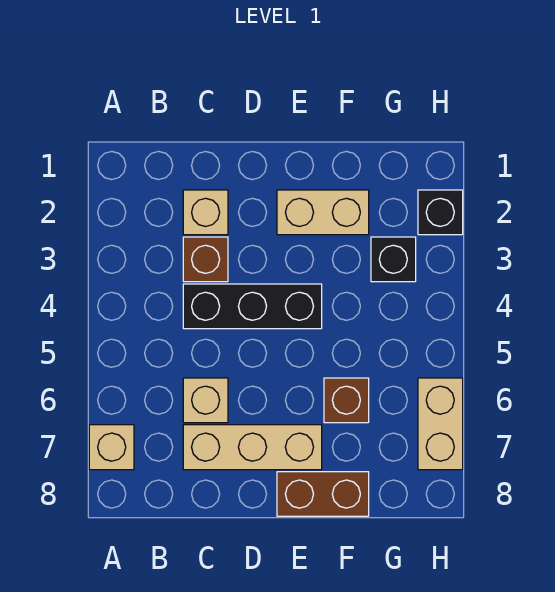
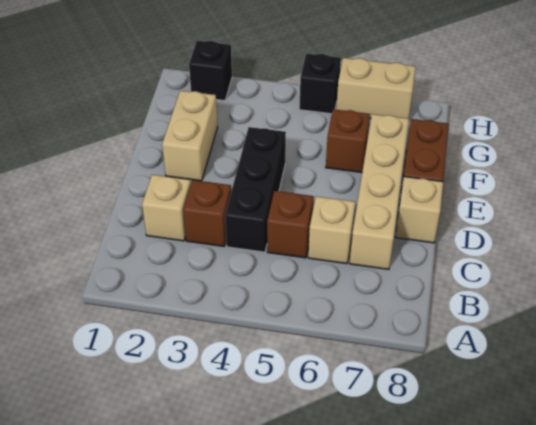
tan 1x1 brick [89,425,134,470] -> tan 1x1 brick moved to [396,177,443,243]
none -> brown 1x1 brick [267,191,314,258]
tan 1x3 brick [183,425,322,470] -> tan 1x4 brick [350,114,409,269]
black 1x1 brick [371,237,416,282] -> black 1x1 brick moved to [299,53,341,114]

